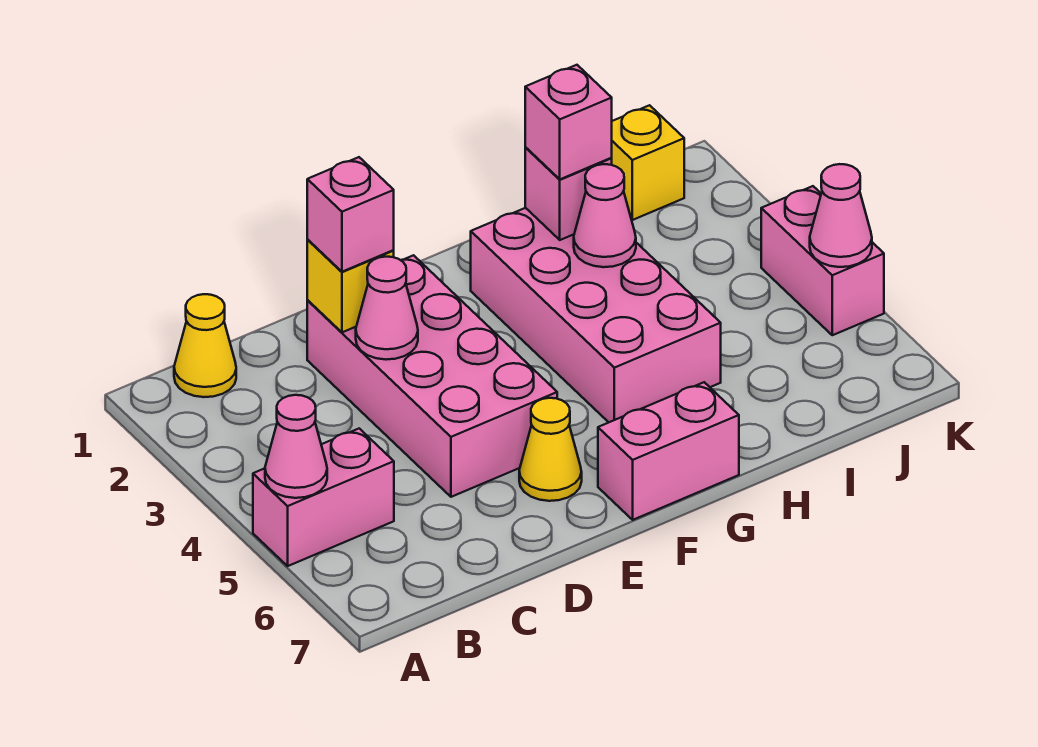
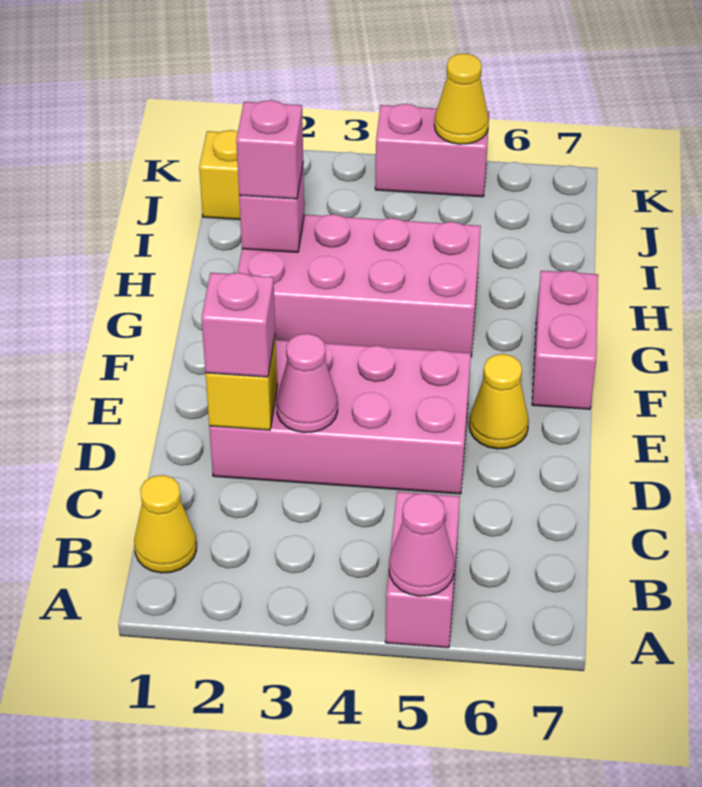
pink 1x1 cone [574,164,636,267] -> none
pink 1x1 cone [810,164,872,267] -> yellow 1x1 cone [434,53,489,144]

